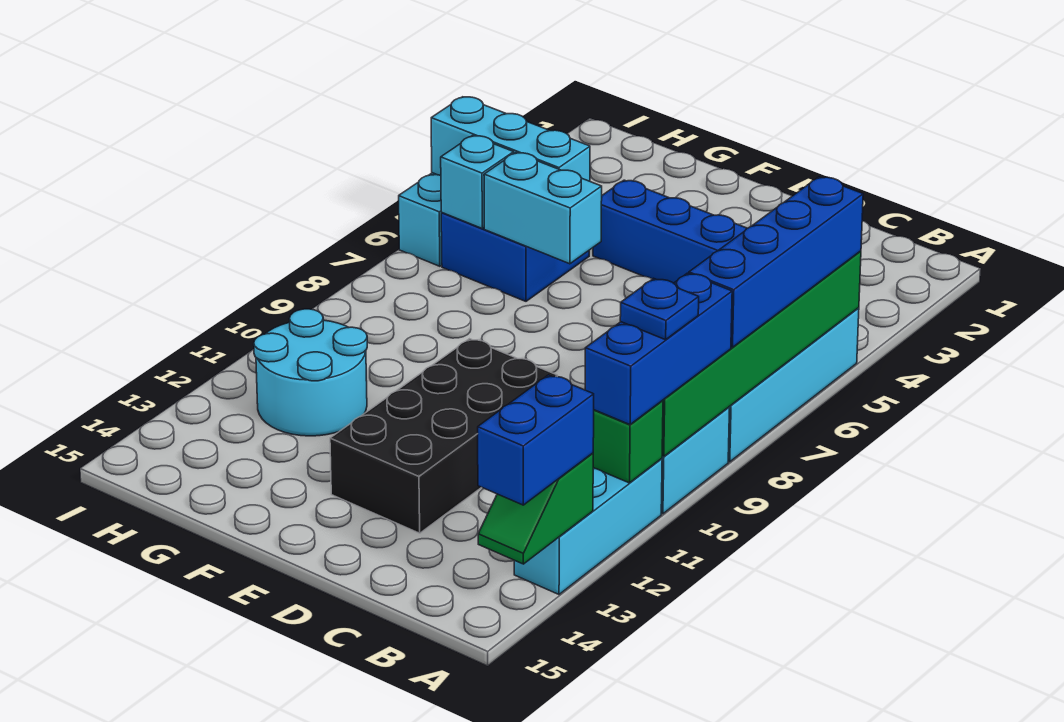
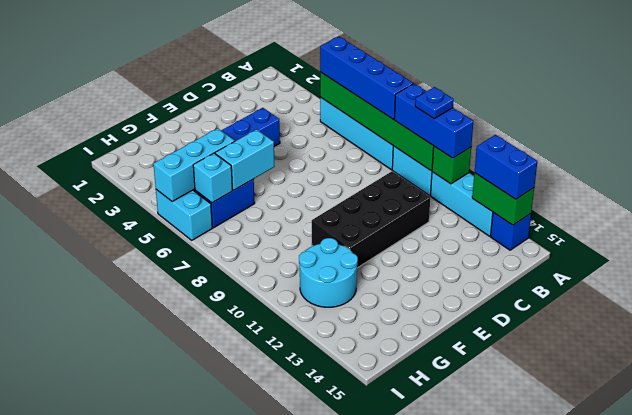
green 1x2 slope [478,453,593,564] -> green 1x2 brick [472,173,534,225]
none -> blue 1x1 brick [490,212,531,250]
black 2x4 brick [330,339,557,533] -> black 2x4 brick turned to [312,171,430,268]

